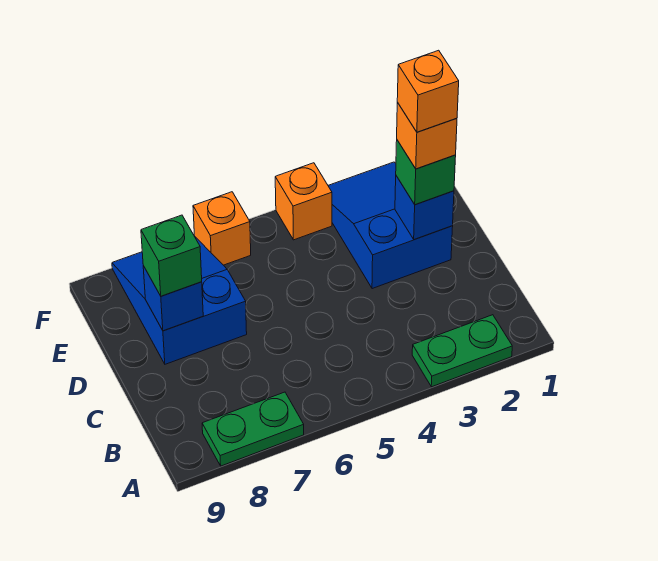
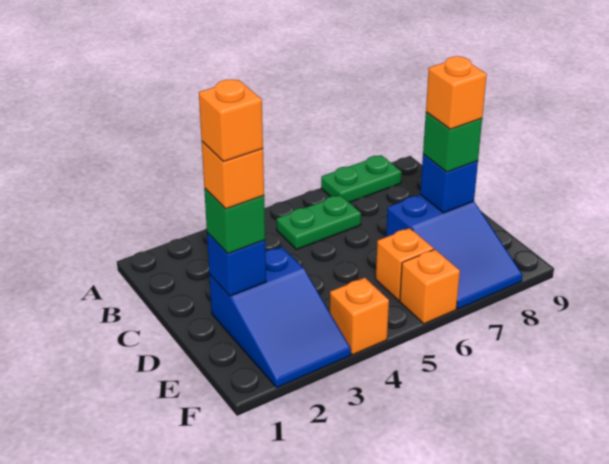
green 1x2 plate [412,315,512,387] -> green 1x2 plate moved to [277,195,361,249]
none -> orange 1x1 brick [426,56,487,129]
none -> orange 1x1 brick [376,228,434,300]

